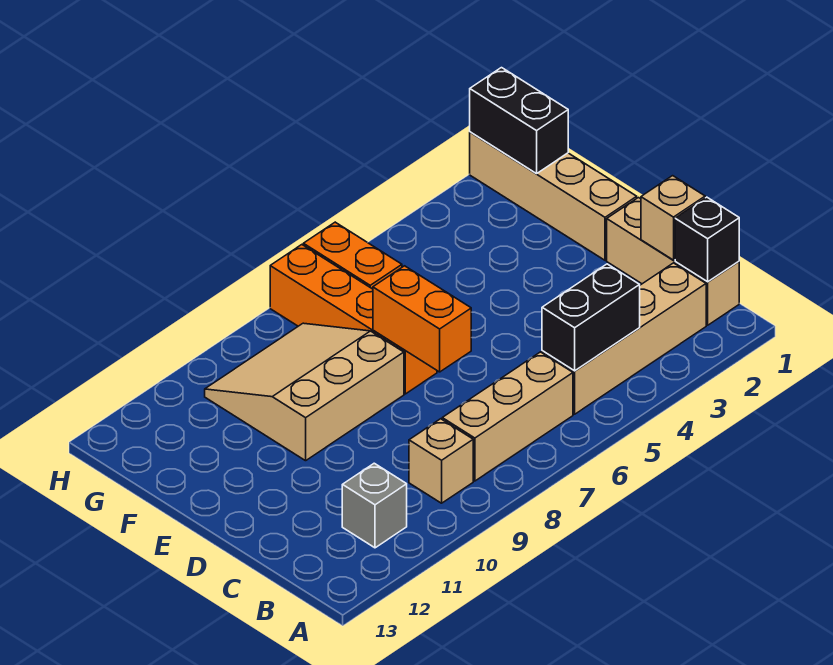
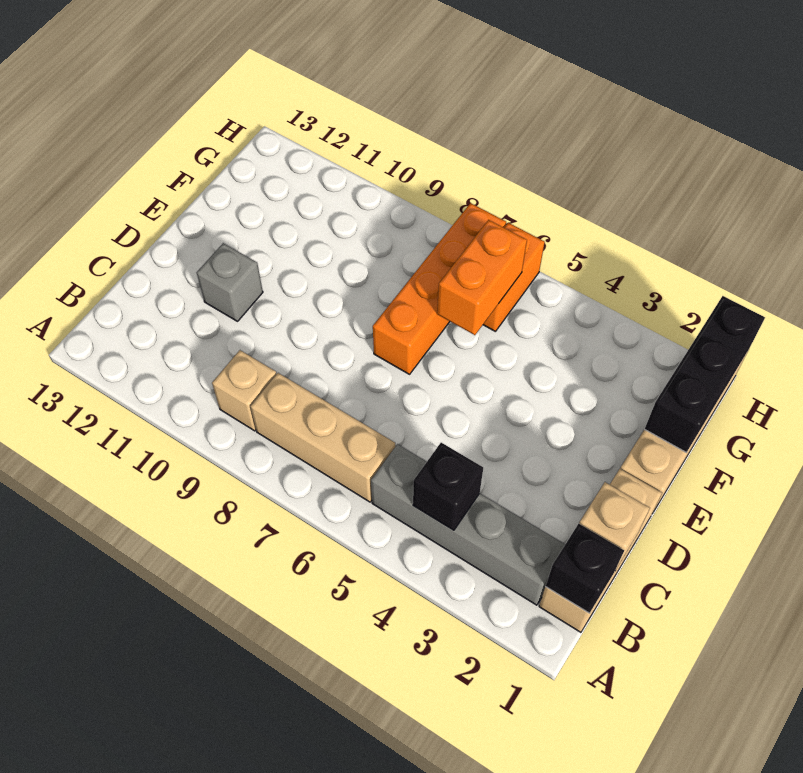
tan 1x4 brick [542,263,706,414] -> grey 1x4 brick [371,444,565,605]
black 1x2 brick [542,264,640,371] -> black 1x1 brick [413,443,483,530]
grey 1x1 brick [342,463,407,548] -> grey 1x1 brick moved to [197,243,263,321]
orange 1x2 brick [373,266,471,372] -> orange 1x2 brick moved to [437,220,527,335]
tan 3x3 slope [205,323,404,461] -> none
black 1x2 brick [470,68,568,174] -> black 1x3 brick [645,296,765,453]

